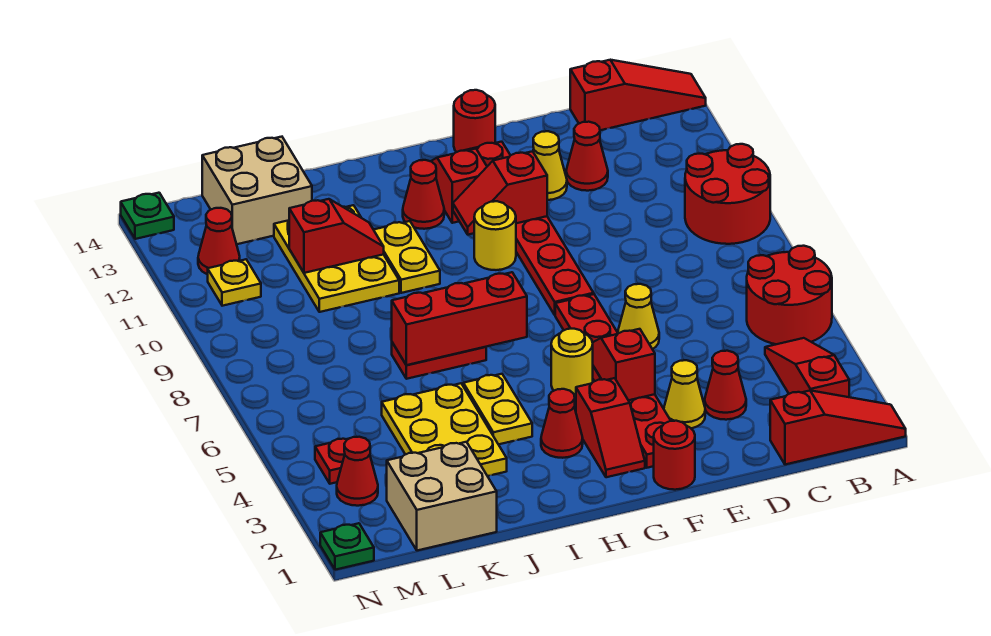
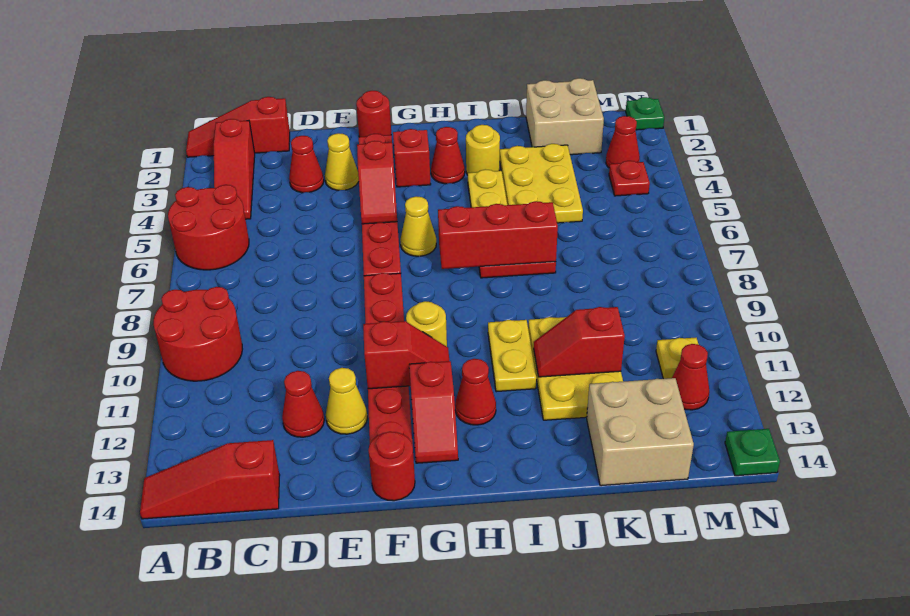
yellow 1x1 cone [618,284,659,349] -> yellow 1x1 cone moved to [400,196,436,256]
yellow 1x1 round brick [551,329,593,397] -> yellow 1x1 round brick moved to [466,125,500,175]

